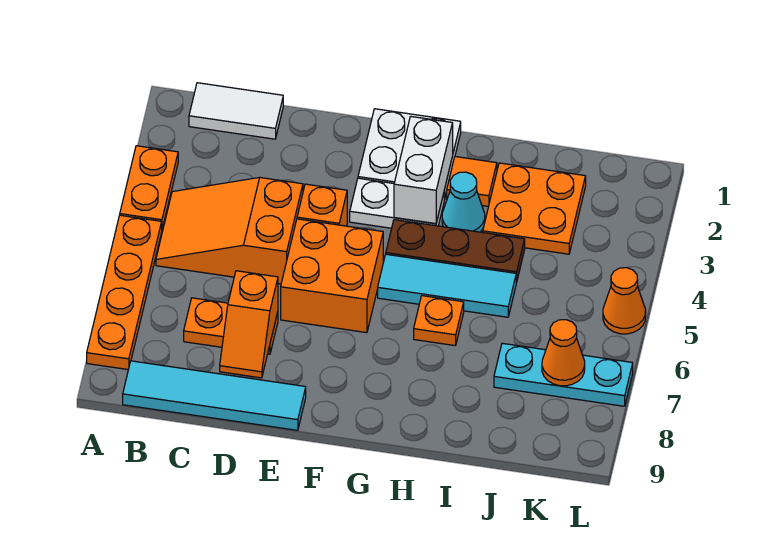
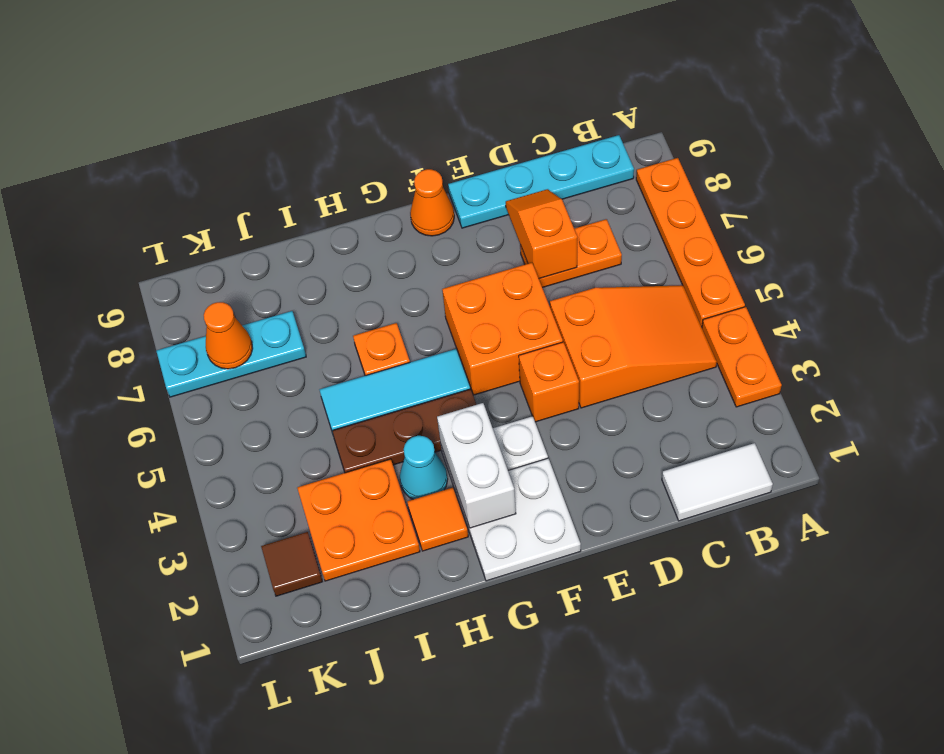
cyan 1x4 tile [123,361,306,430] -> cyan 1x4 plate [448,135,634,228]
none -> brown 1x1 tile [261,532,323,596]
orange 1x1 cone [603,268,646,334] -> orange 1x1 cone moved to [410,169,454,236]

